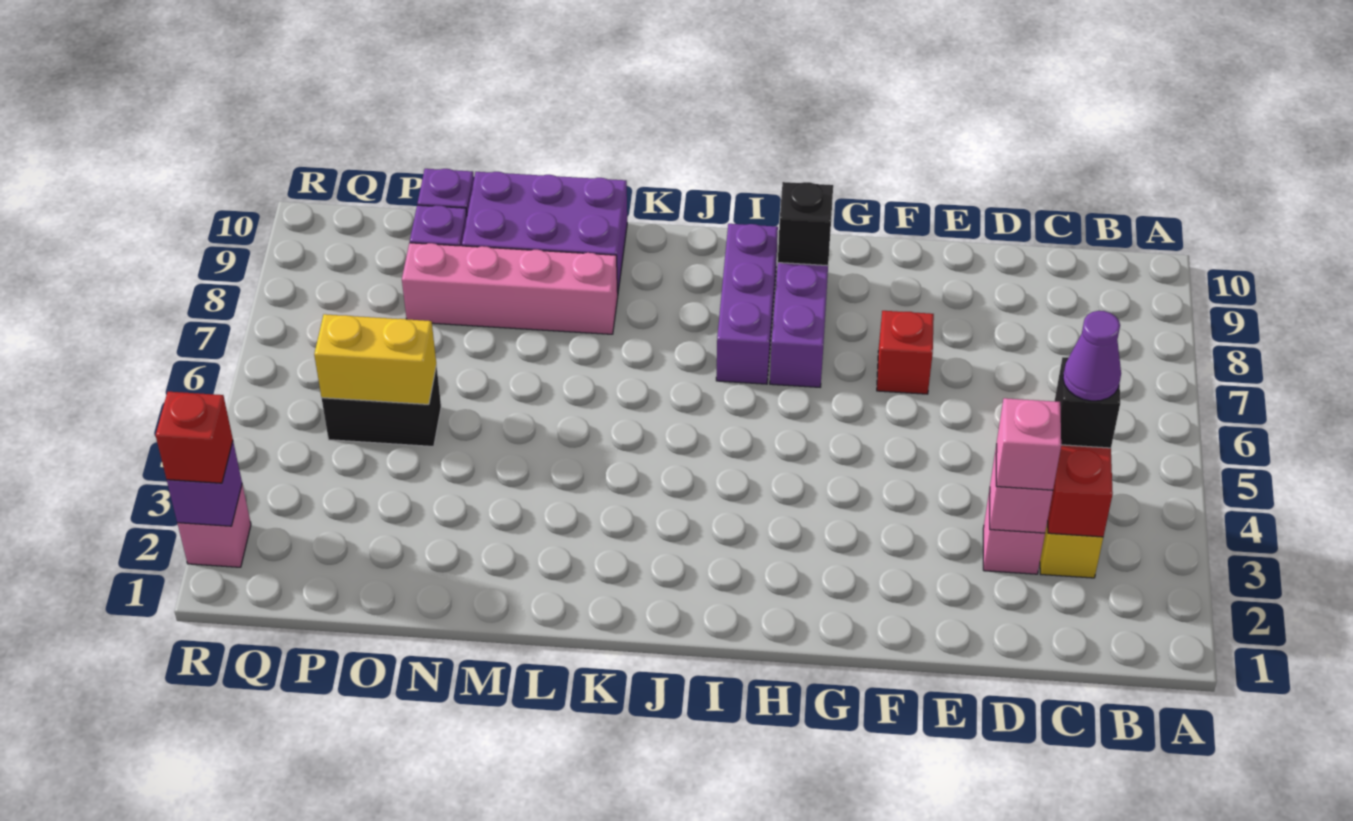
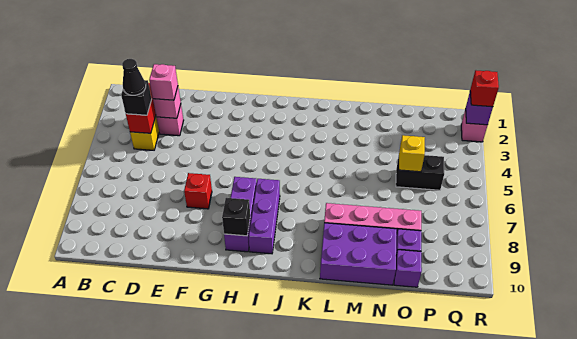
purple 1x1 cone [1063,311,1121,401] -> black 1x1 cone [122,59,146,95]
yellow 1x2 brick [314,314,436,404] -> yellow 1x1 brick [399,135,425,172]

